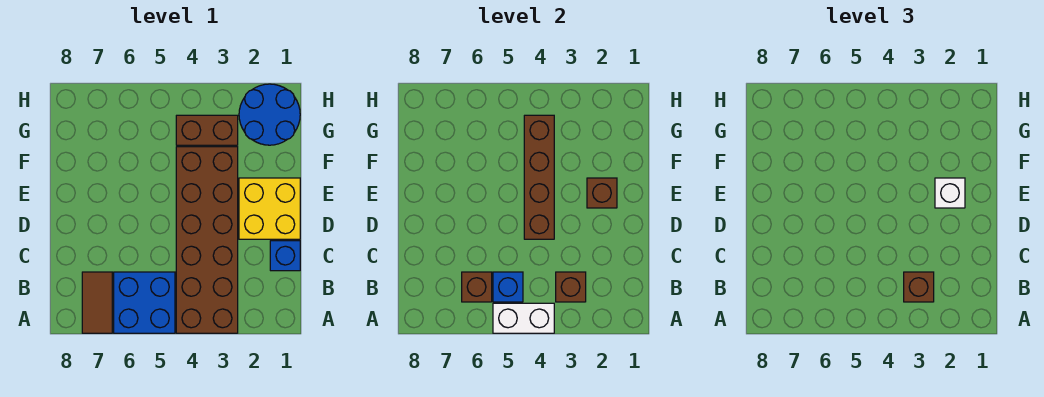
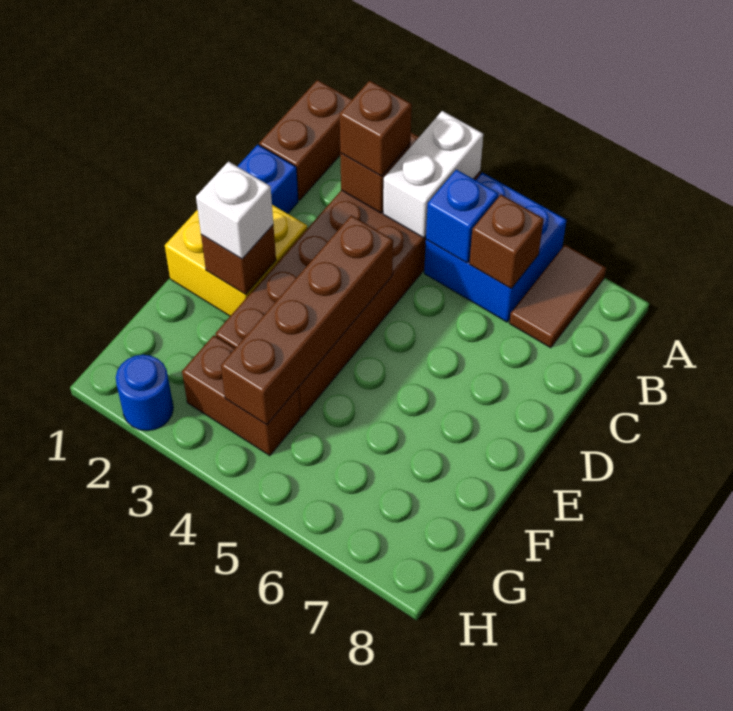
none -> brown 1x2 brick [259,80,352,200]
white 1x2 brick [493,303,554,333] -> white 1x2 brick turned to [383,111,483,238]
blue 2x2 round brick [239,84,300,145] -> blue 1x1 round brick [116,355,173,431]

